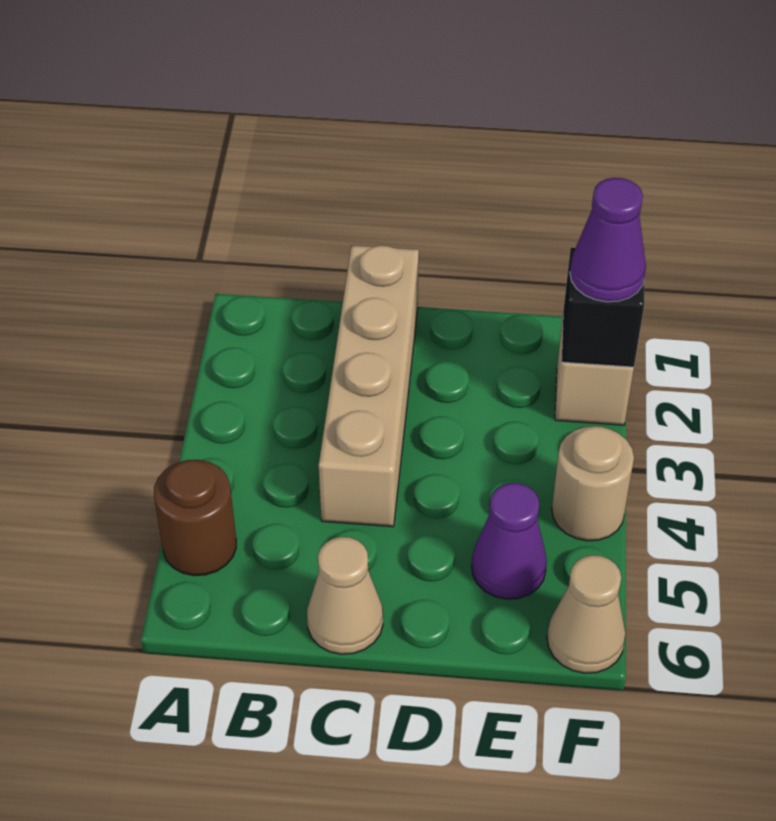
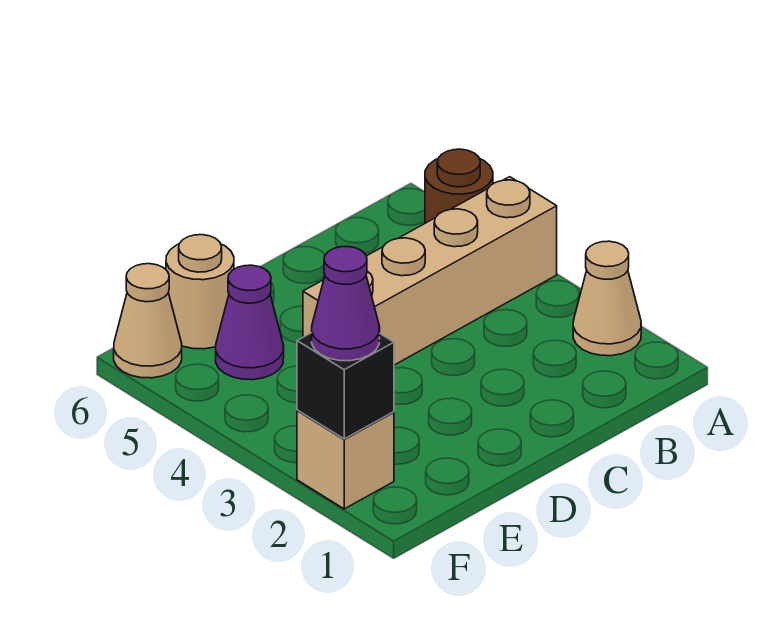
tan 1x4 brick [319,245,419,527] -> tan 1x4 brick turned to [303,177,557,365]
tan 1x1 cone [307,537,383,654] -> tan 1x1 cone moved to [573,241,641,356]
tan 1x1 round brick [552,426,634,541] -> tan 1x1 round brick moved to [166,235,234,349]

